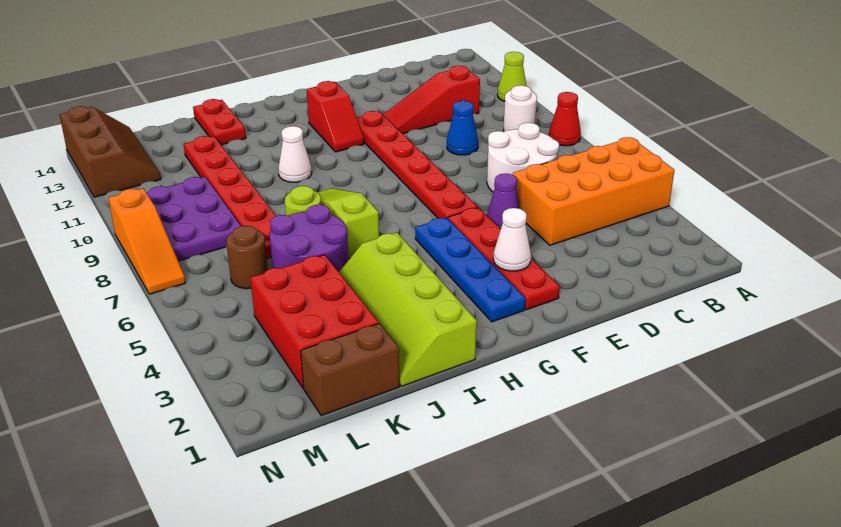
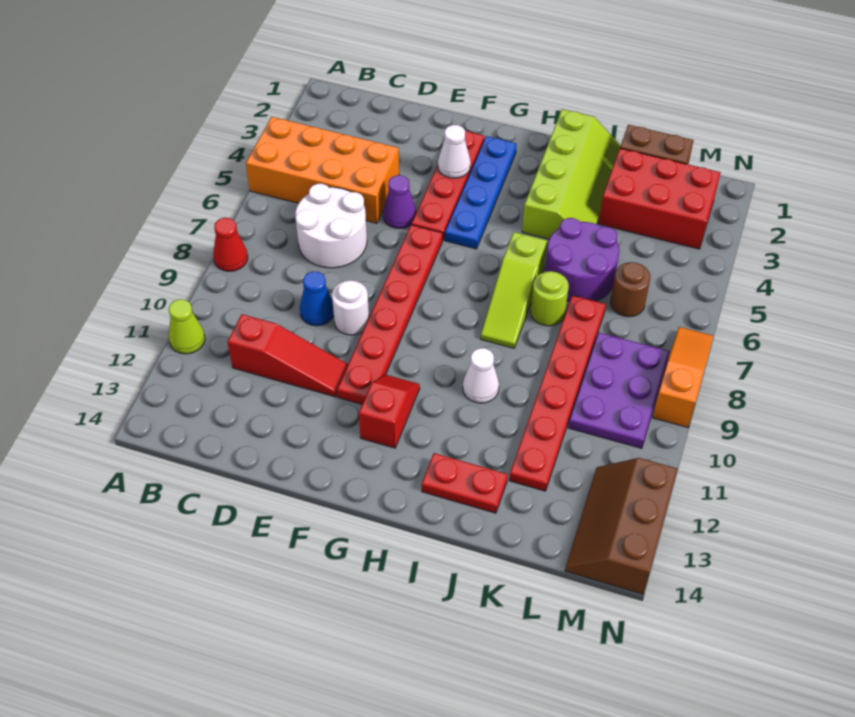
white 1x1 round brick [503,85,537,131] -> white 1x1 round brick moved to [332,280,369,335]
red 1x2 plate [193,99,246,145] -> red 1x2 plate turned to [422,453,508,513]
red 2x3 brick [250,255,379,388] -> red 2x3 brick turned to [599,148,721,249]

